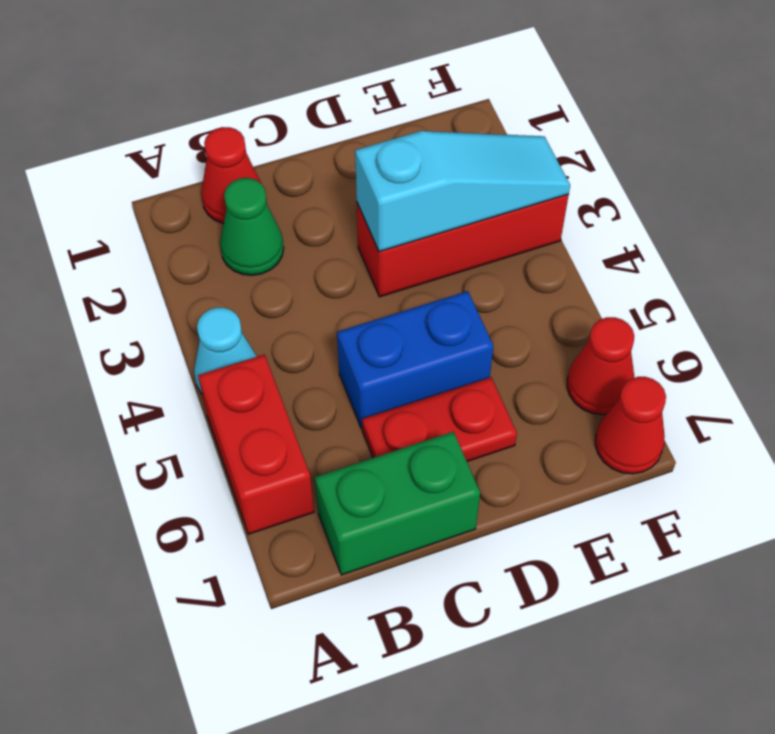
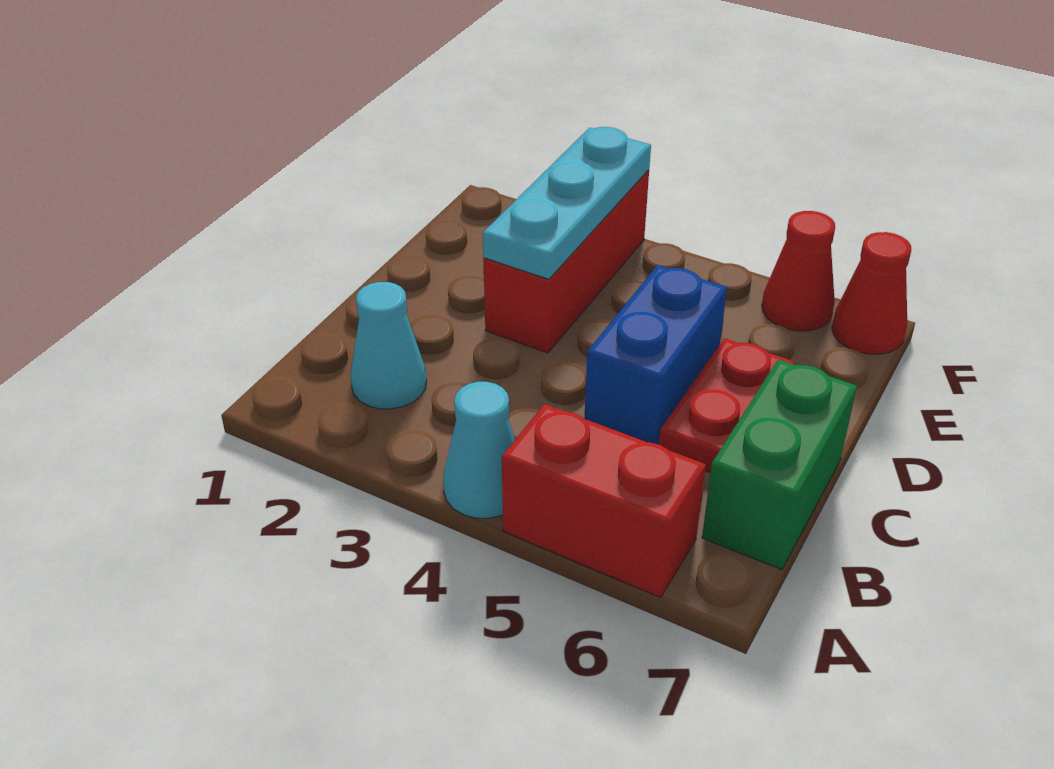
red 1x1 cone [201,127,261,224] -> none
green 1x1 cone [220,178,284,275] -> cyan 1x1 cone [350,282,427,409]
cyan 1x3 slope [355,131,570,252] -> cyan 1x3 plate [483,127,651,279]

